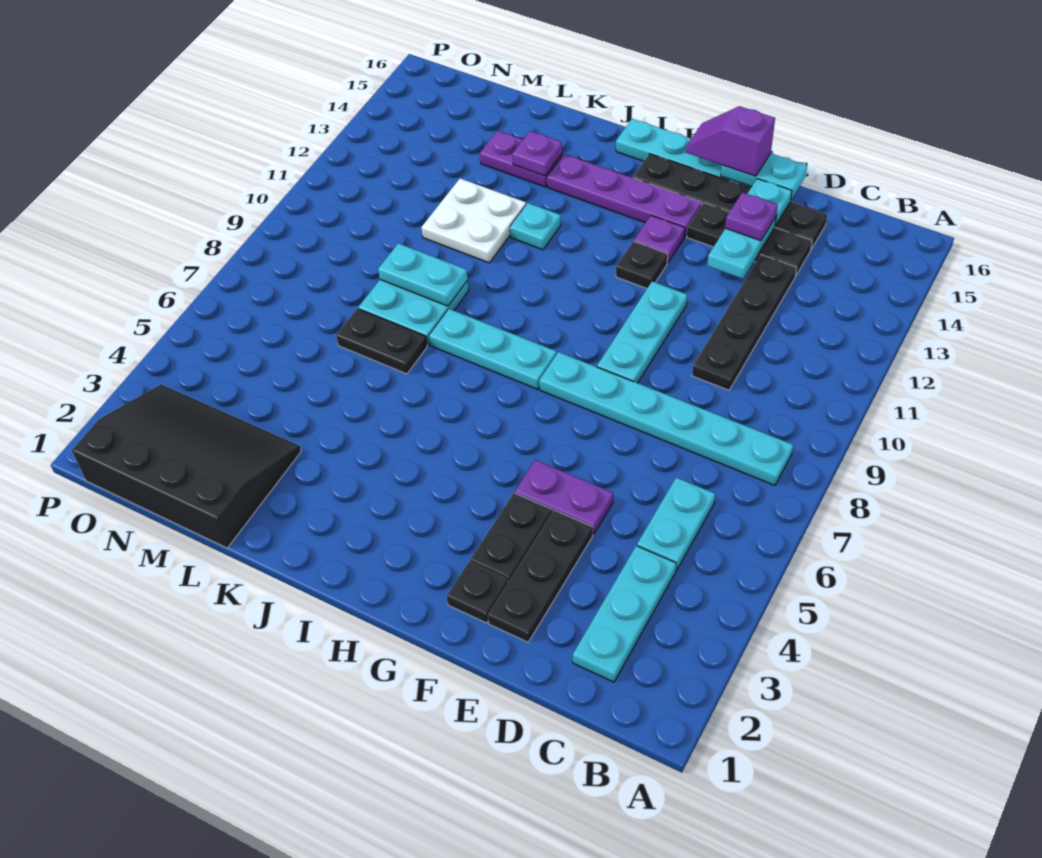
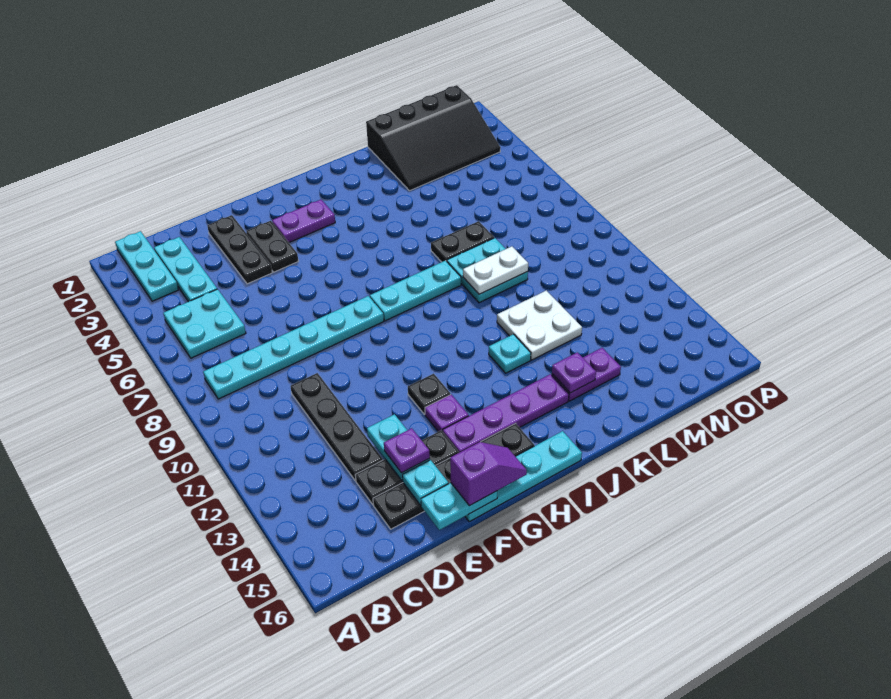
cyan 1x2 plate [637,478,715,571] -> cyan 2x2 plate [163,289,246,358]
purple 1x2 plate [515,460,613,535] -> purple 1x2 plate moved to [272,200,335,242]
black 1x1 plate [447,562,508,623] -> none
cyan 1x3 plate [597,281,687,383] -> cyan 1x3 plate moved to [115,231,178,301]
cyan 1x2 plate [378,243,468,306] -> white 1x2 plate [463,246,528,294]

